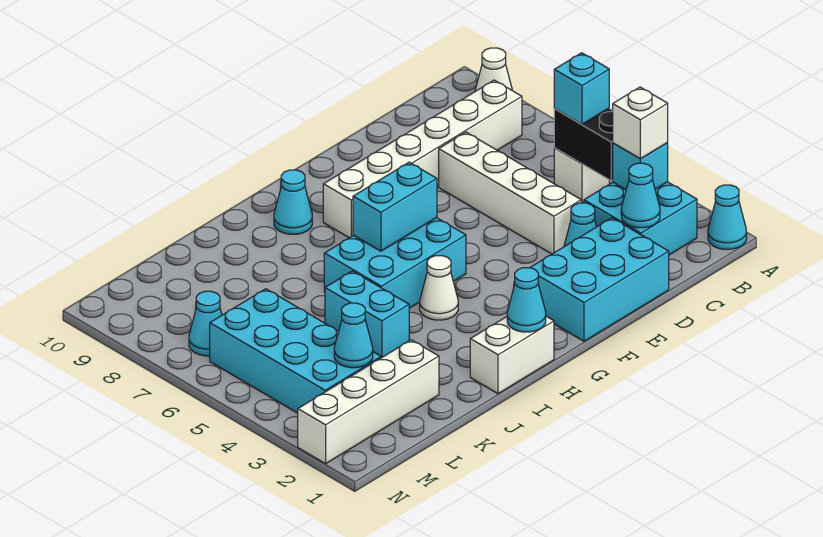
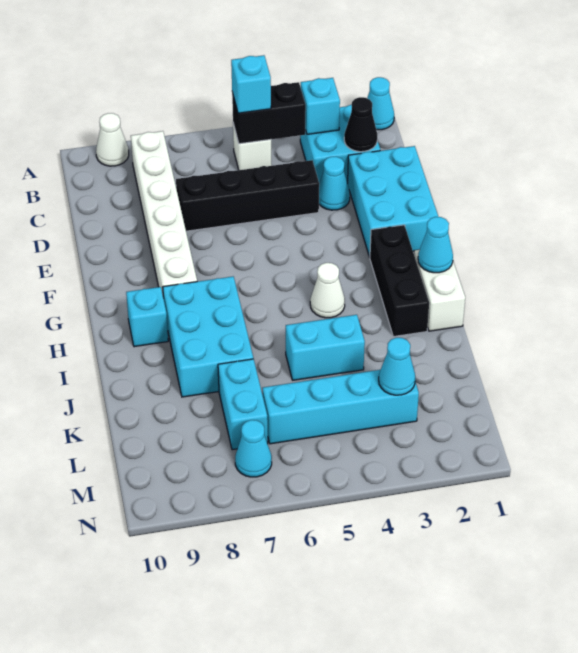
white 1x1 brick [613,87,668,159] -> none
cyan 1x1 cone [621,163,660,228] -> black 1x1 cone [344,97,377,152]
white 1x4 brick [439,132,581,254] -> black 1x4 brick [176,160,319,231]
none -> black 1x3 brick [370,225,429,337]
cyan 2x3 brick [324,218,466,308] -> cyan 2x3 brick moved to [163,277,253,397]
cyan 1x2 brick [353,162,437,251] -> cyan 1x2 brick moved to [218,359,268,450]
cyan 1x1 cone [274,170,312,234] -> cyan 1x1 brick [126,287,168,347]
white 1x4 brick [298,340,439,464] -> none
cyan 2x4 brick [210,289,381,413] -> cyan 1x4 brick [262,370,419,444]

